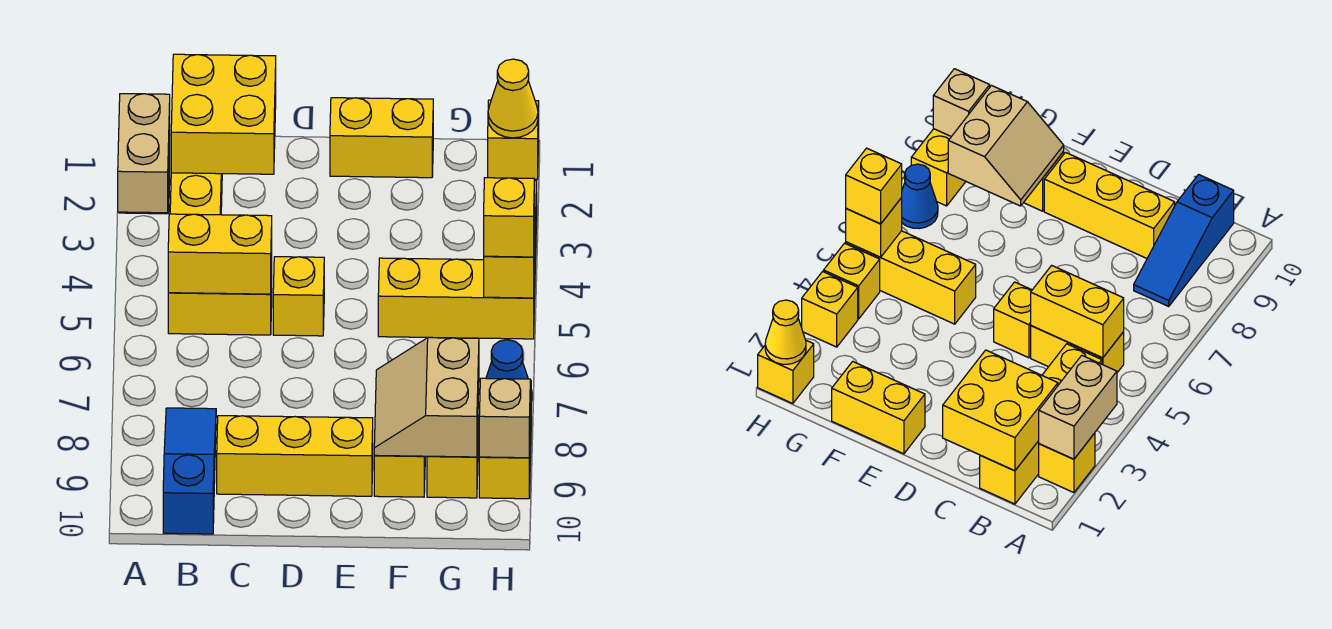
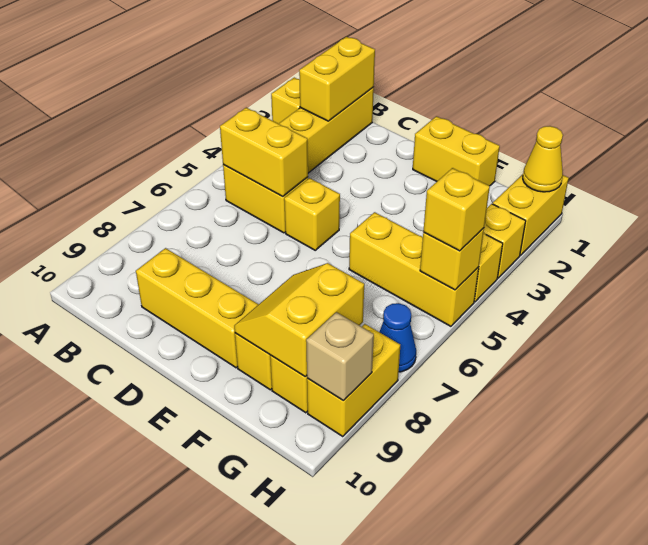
tan 1x2 brick [118,94,170,213] -> none
yellow 2x2 brick [171,54,276,174] -> yellow 1x2 brick [299,37,375,121]
blue 1x3 slope [163,408,216,534] -> none
tan 2x2 slope [374,338,479,457] -> yellow 2x2 slope [234,263,364,377]
yellow 1x1 brick [488,100,539,179] -> yellow 1x2 brick [493,174,569,255]

